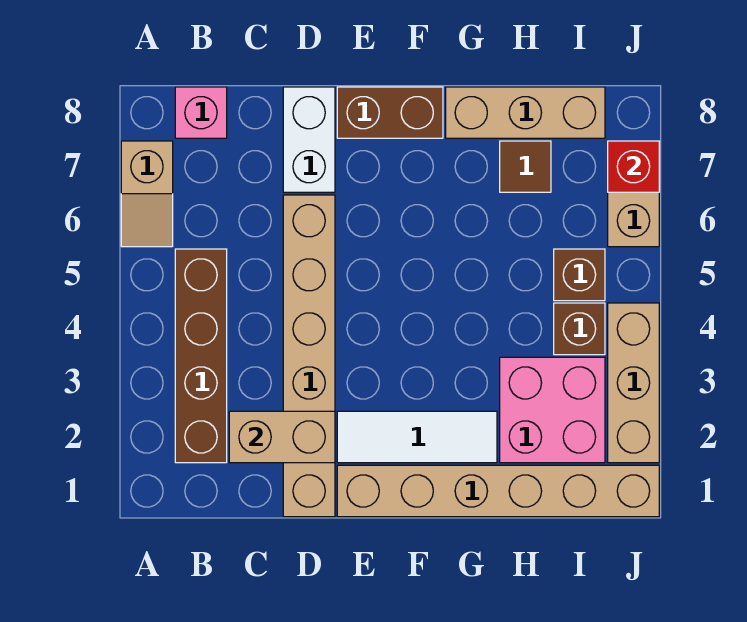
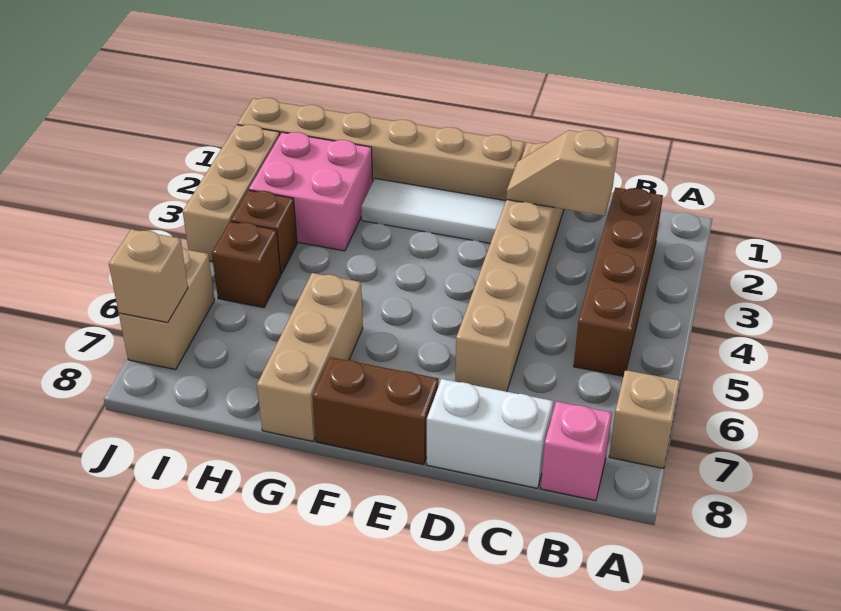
tan 1x2 brick [229,411,335,463] -> tan 1x2 slope [506,130,619,216]
white 1x2 brick [283,87,335,192] -> white 1x2 brick turned to [427,379,553,488]
tan 1x3 brick [446,87,605,138] -> tan 1x3 brick turned to [257,273,363,441]
brown 1x1 tile [500,141,551,192] -> none
red 1x1 brick [608,141,659,192] -> tan 1x1 brick [109,229,188,323]

